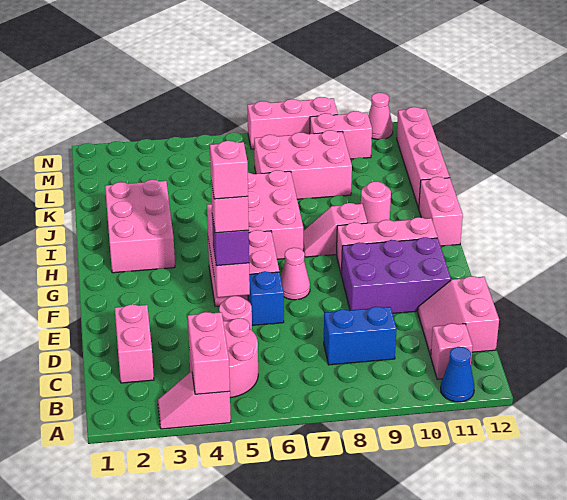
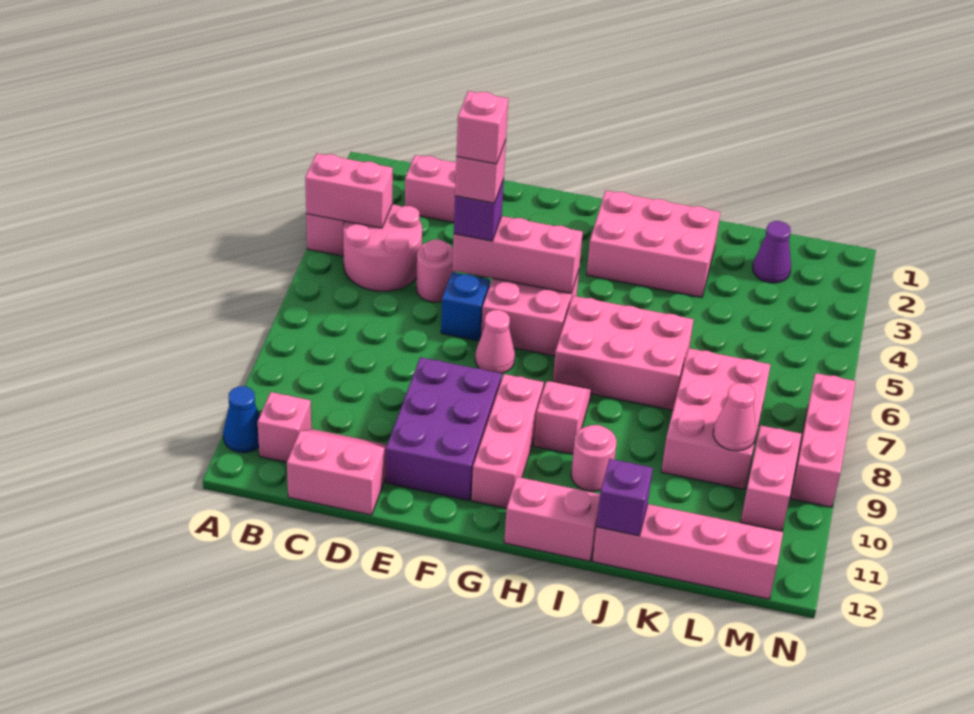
blue 1x2 brick [324,307,397,365] -> none
none -> purple 1x1 brick [596,459,653,536]
none -> purple 1x1 cone [753,221,791,283]
pink 1x1 cone [368,93,393,139] -> pink 1x1 cone moved to [713,383,756,451]

